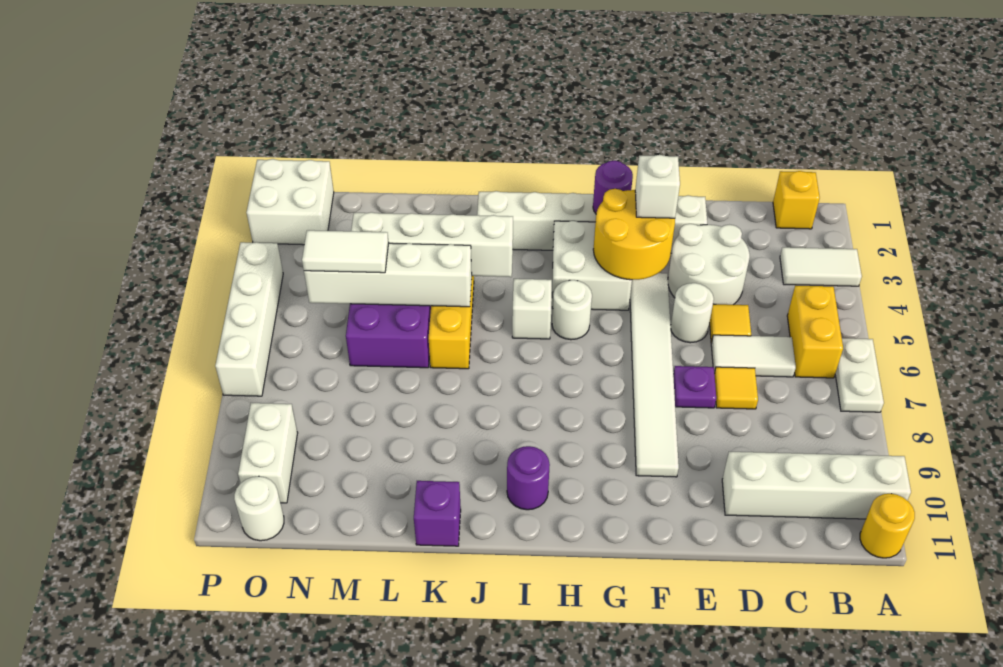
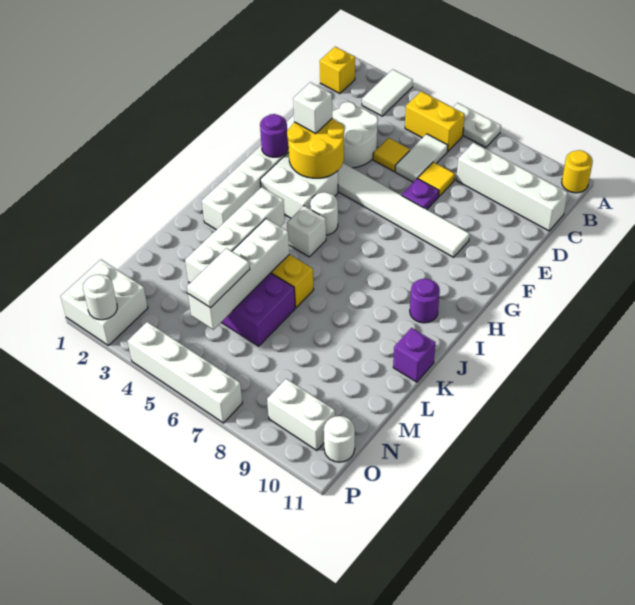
white 1x4 brick [722,452,911,519] -> white 1x4 brick turned to [456,143,568,231]
white 1x1 round brick [671,283,714,343] -> white 1x1 round brick moved to [83,274,117,320]

